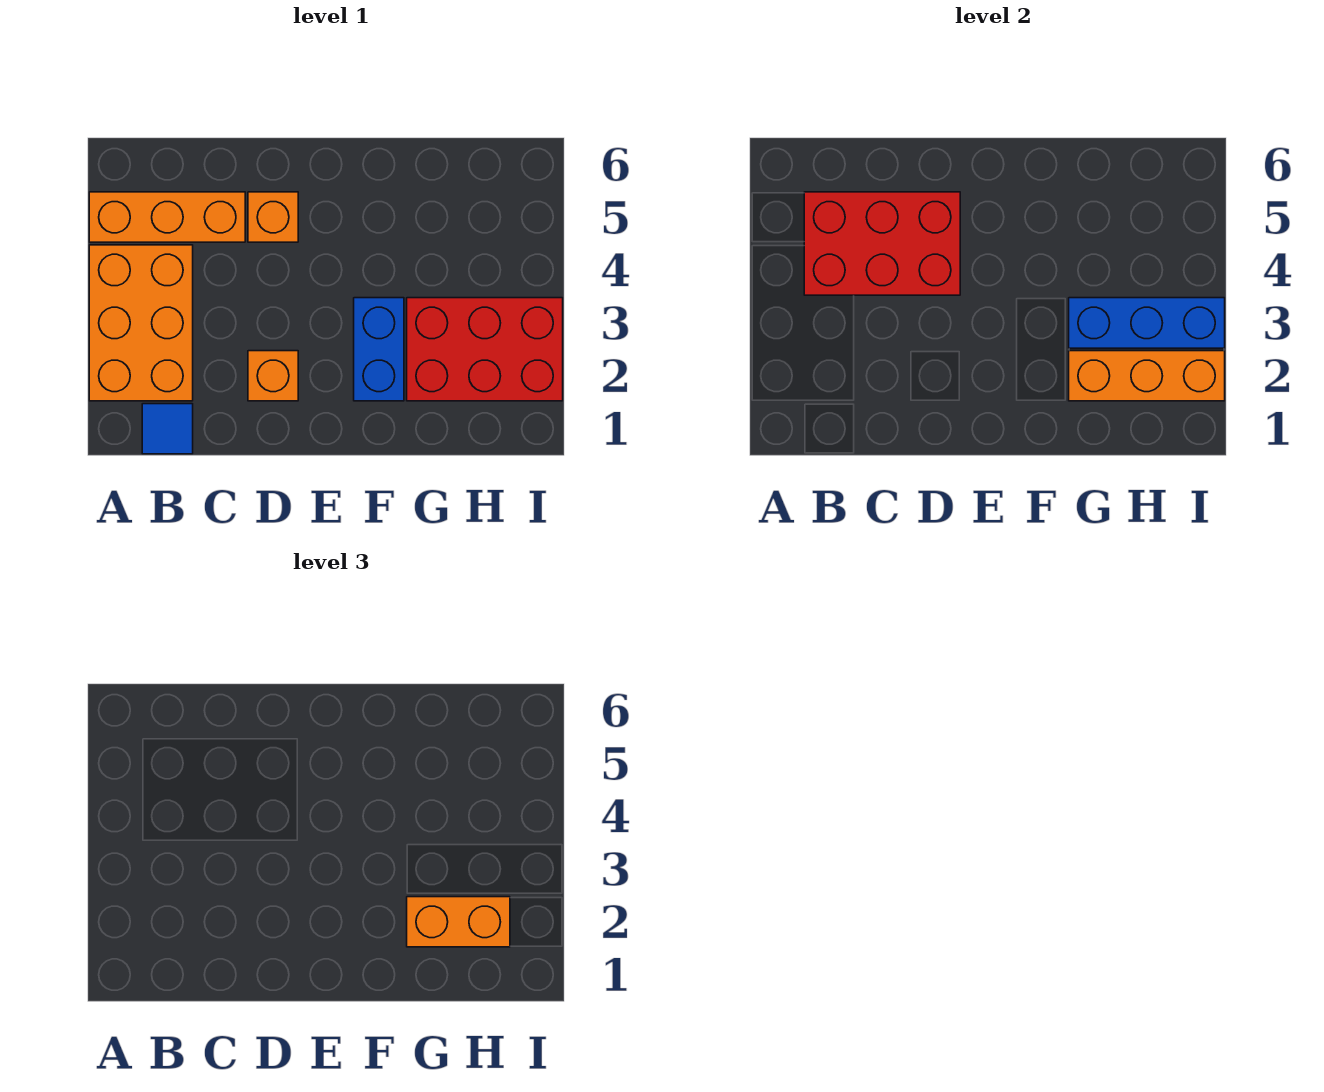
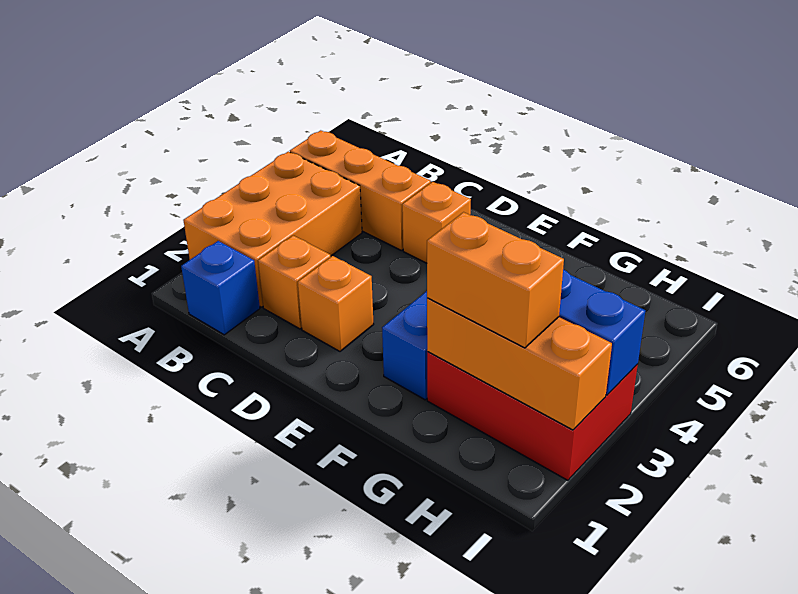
blue 1x1 tile [142,404,193,454] -> blue 1x1 brick [181,241,260,335]
red 2x3 brick [804,192,960,295] -> none
none -> orange 1x1 brick [258,236,331,329]

